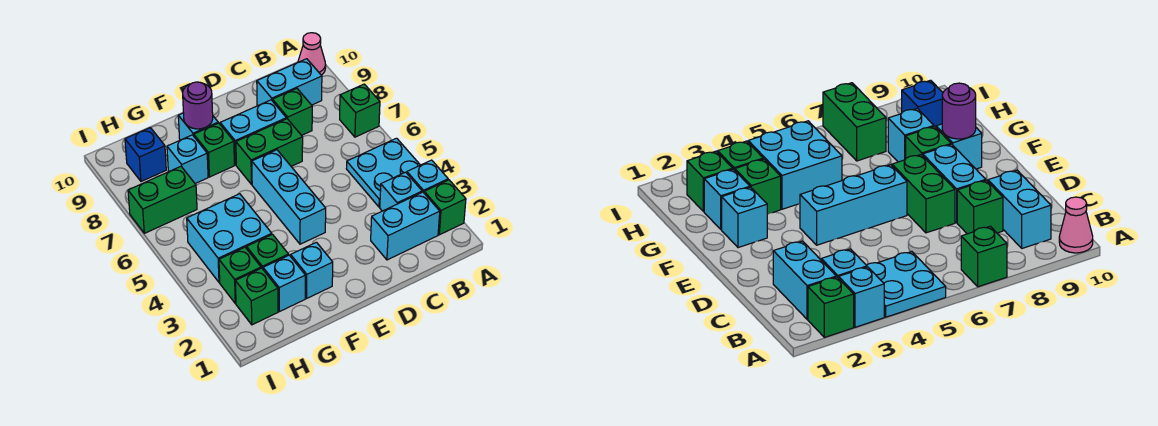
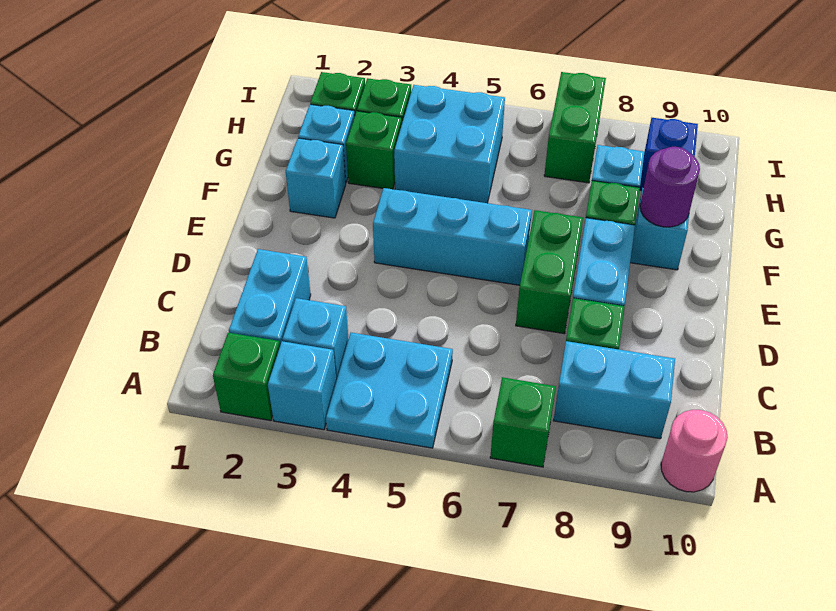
pink 1x1 cone [298,33,326,75] -> pink 1x1 round brick [661,410,728,492]
cyan 1x2 brick [257,59,322,106] -> cyan 1x2 brick turned to [553,341,675,439]

